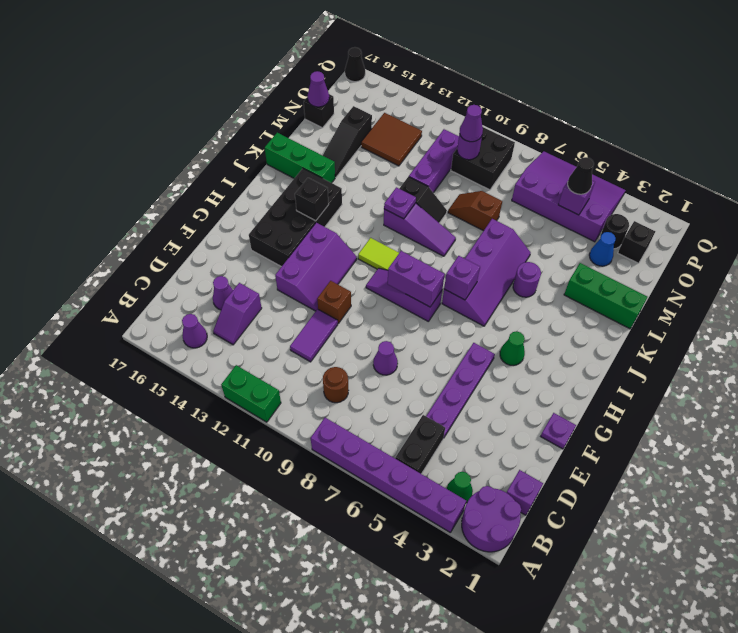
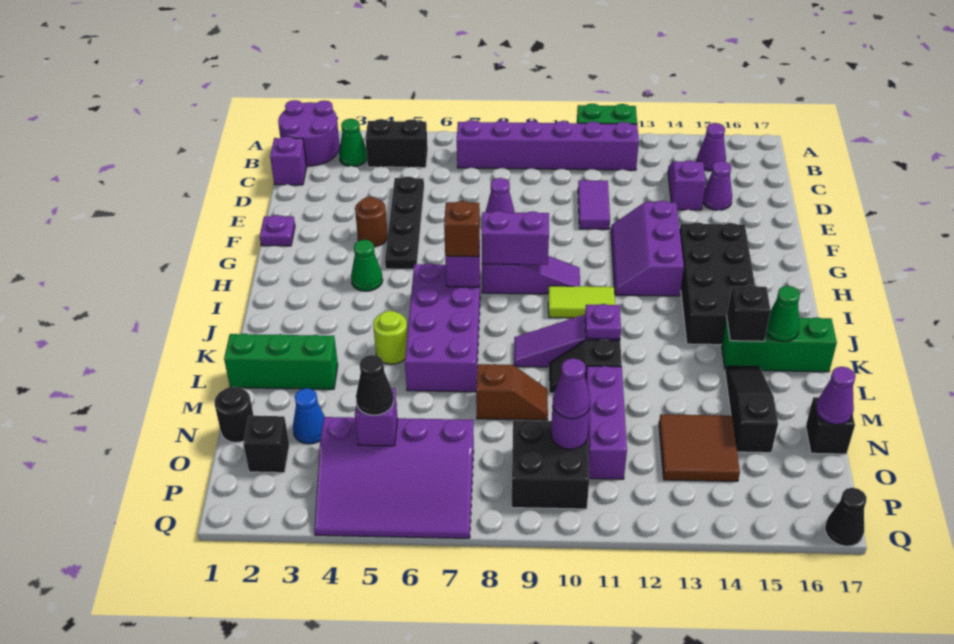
purple 1x6 brick [311,418,466,533] -> purple 1x6 brick moved to [457,120,639,170]
black 1x2 brick [395,415,445,474] -> black 1x2 brick turned to [365,119,428,168]
brown 1x1 round brick [323,367,348,403] -> brown 1x1 round brick moved to [355,197,388,247]
purple 1x4 plate [426,343,495,438] -> black 1x4 plate [385,177,424,269]
brown 1x1 brick [317,281,351,323] -> brown 1x1 brick moved to [444,201,480,257]
purple 2x4 slope [442,219,531,326] -> purple 2x4 brick [405,263,480,392]
black 1x1 brick [295,178,329,221] -> black 1x1 brick moved to [727,285,771,341]
purple 1x1 round brick [513,262,541,297] -> lime 1x1 round brick [373,311,407,364]
none -> green 1x1 cone [766,286,800,342]
black 1x1 round brick [600,214,629,249] -> black 1x1 round brick moved to [215,387,254,443]

